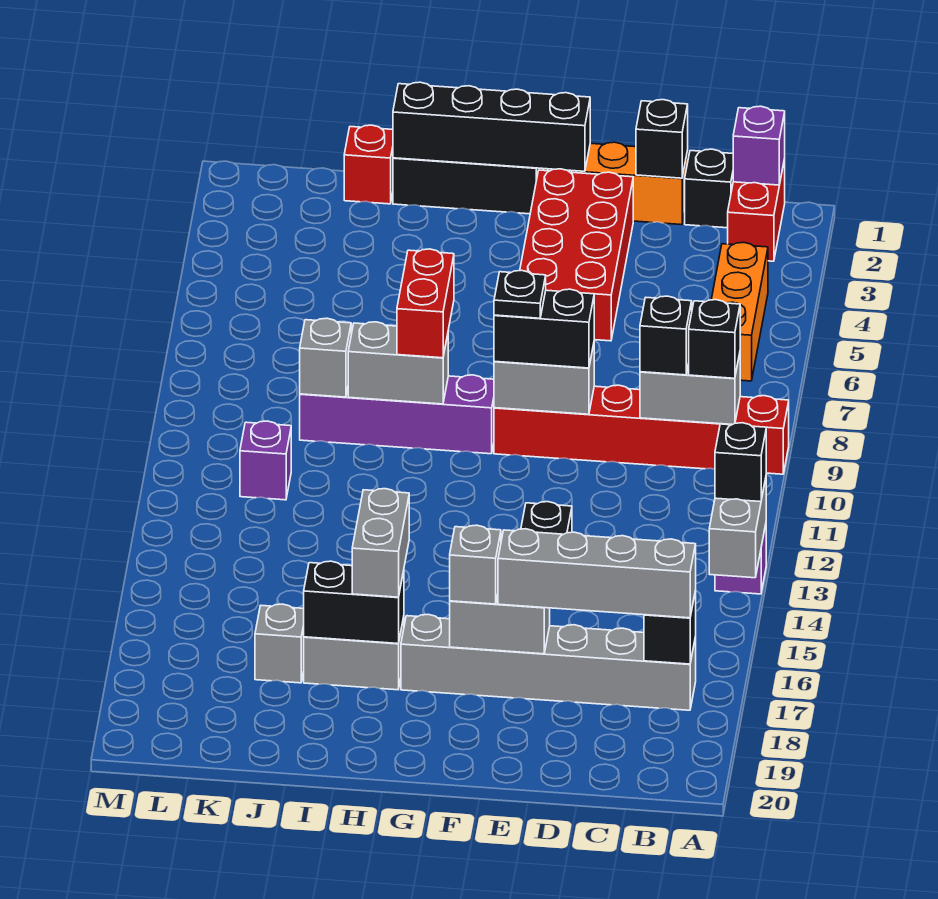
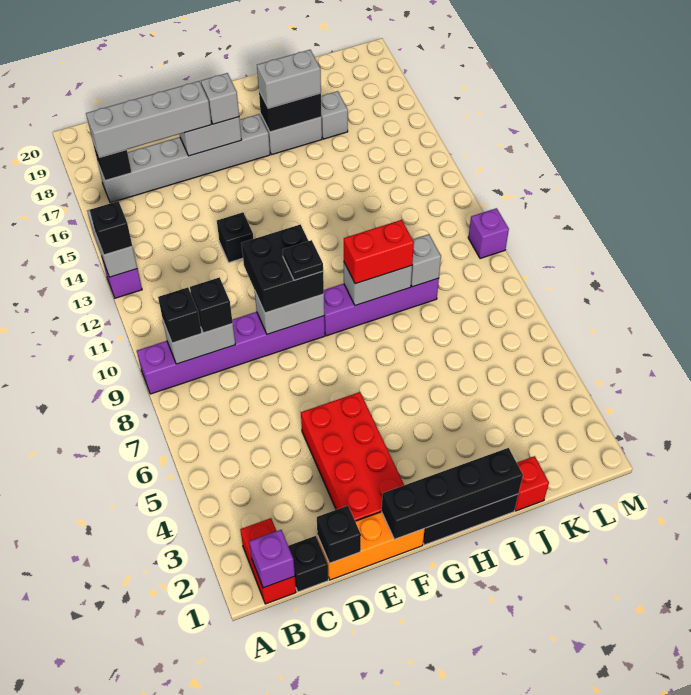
red 1x6 brick [494,385,789,474] -> purple 1x6 brick [137,312,325,394]
orange 1x3 brick [711,242,768,381] -> none
black 1x2 brick [494,289,594,368] -> black 2x2 brick [242,224,324,313]
red 1x2 brick [397,249,454,358] -> red 1x2 brick turned to [344,220,414,284]
grey 1x2 brick [352,489,409,597] -> grey 1x2 brick turned to [257,50,321,108]
purple 1x1 brick [240,421,291,500] -> purple 1x1 brick moved to [468,208,509,259]

